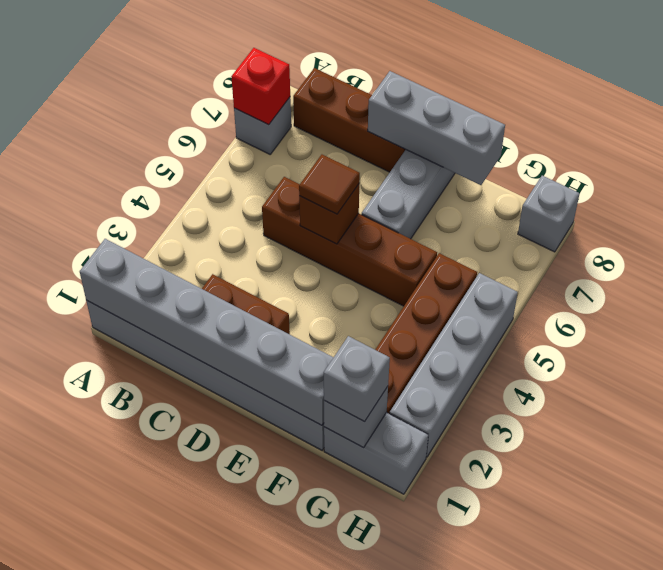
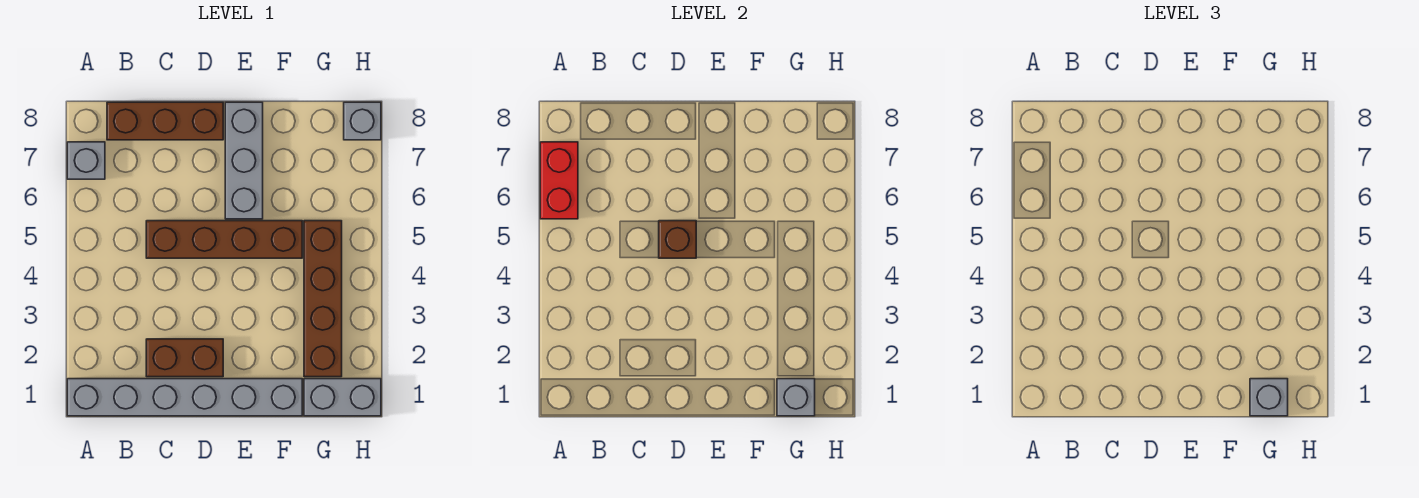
grey 1x6 brick [80,239,334,425] -> none
red 1x1 brick [231,48,290,125] -> red 1x2 brick [540,142,578,219]
brown 1x1 tile [299,155,360,214] -> none
grey 1x3 brick [368,71,505,185] -> none
grey 1x4 brick [390,273,518,457] -> none

